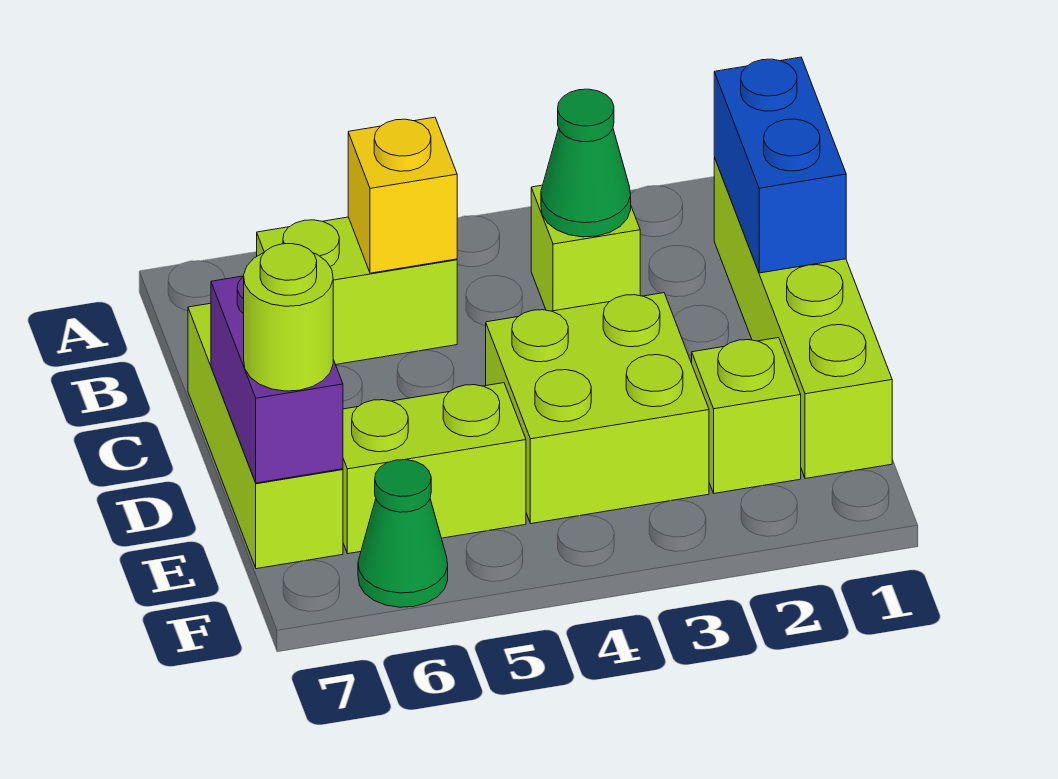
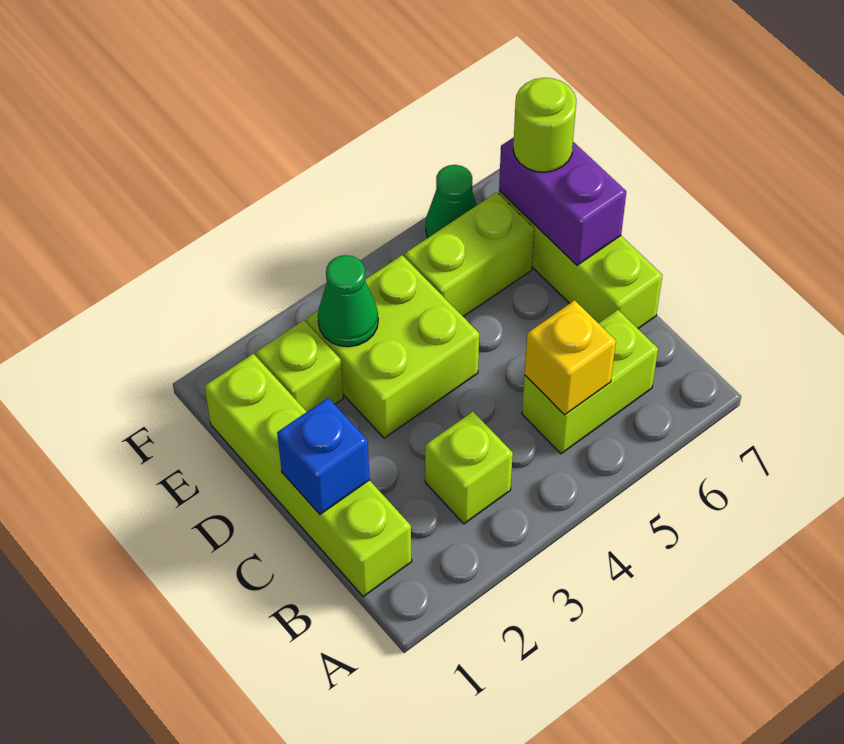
blue 1x2 brick [714,57,846,273] -> blue 1x1 brick [277,398,370,514]
green 1x1 cone [541,89,631,237] -> green 1x1 cone moved to [318,255,378,347]

